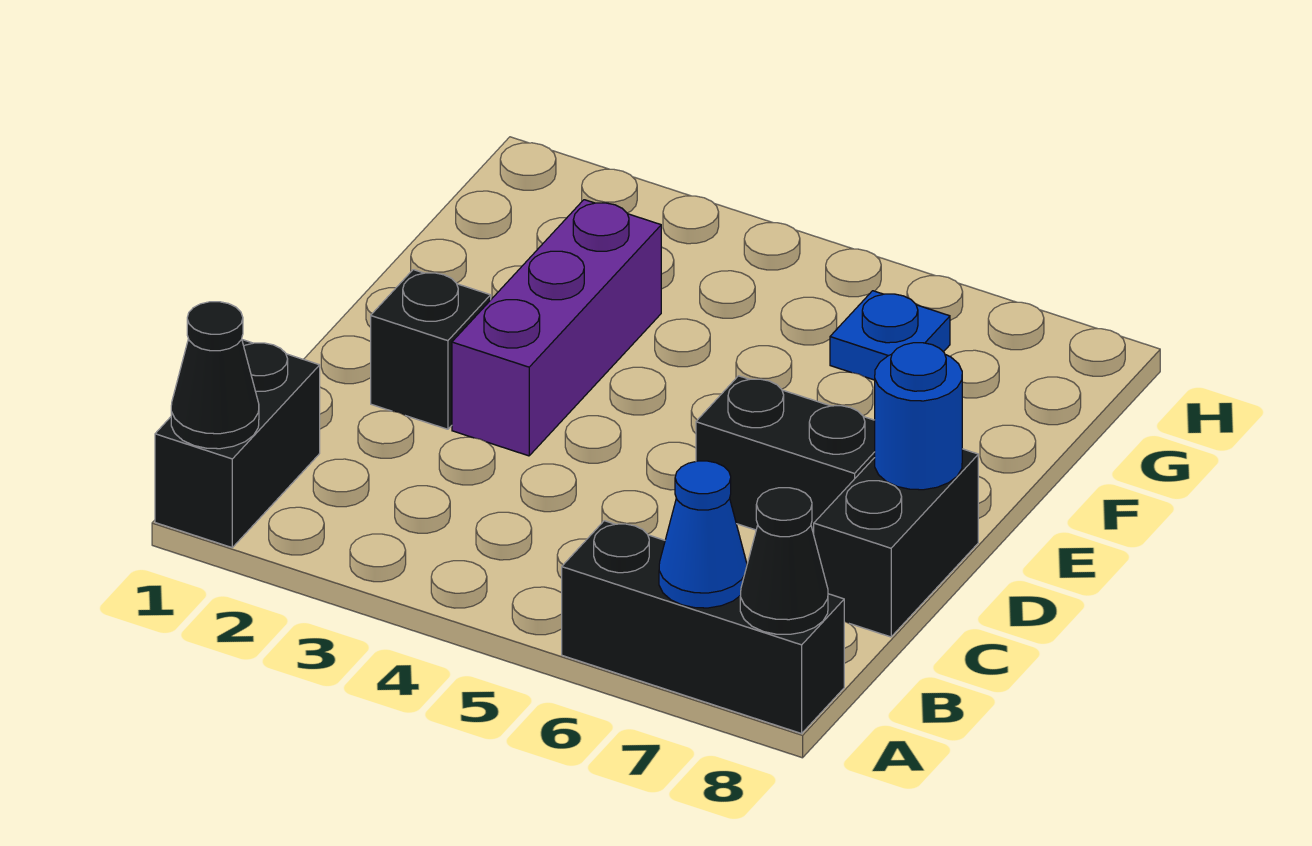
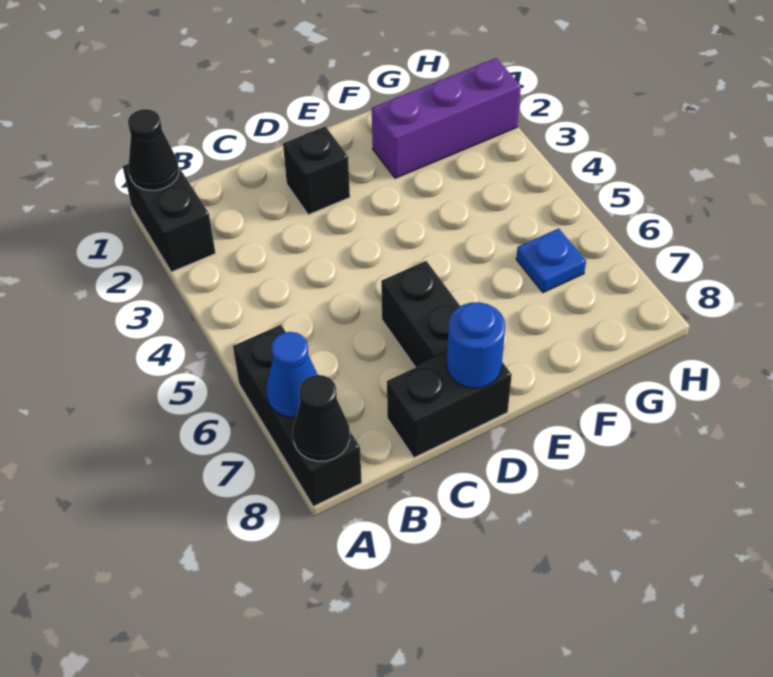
black 1x2 brick [155,340,320,547] -> black 1x2 brick turned to [122,164,215,272]
purple 1x3 brick [452,200,661,456] -> purple 1x3 brick moved to [372,58,521,178]

